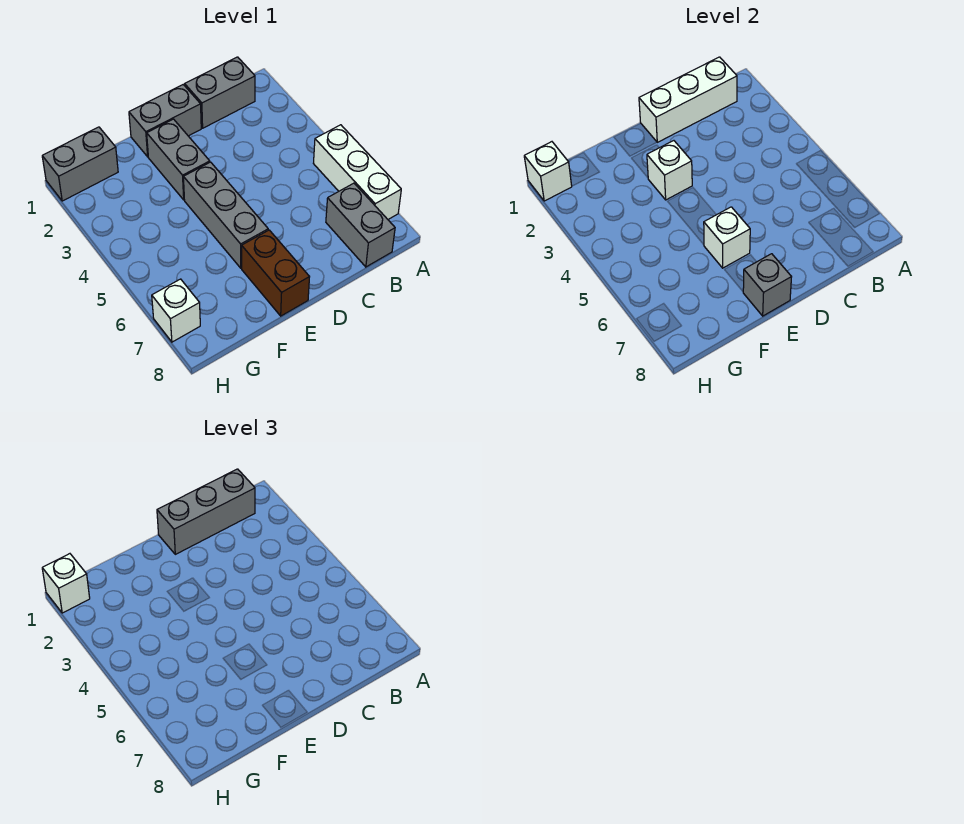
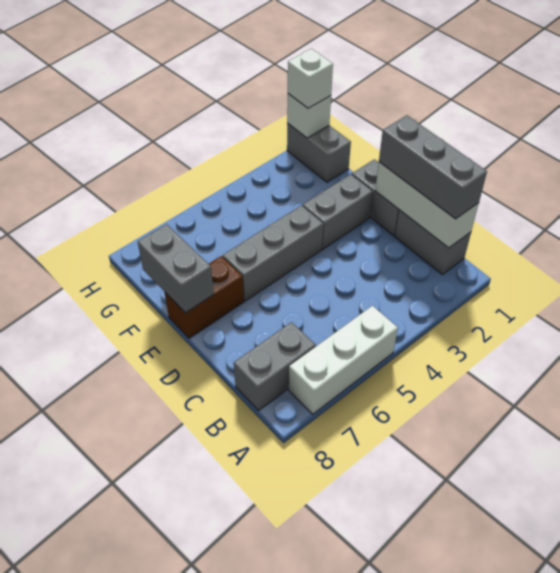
white 1x1 brick [647,141,692,200] -> none
white 1x1 brick [704,207,750,268] -> none
grey 1x1 brick [743,254,791,316] -> grey 1x2 brick [138,224,214,313]
white 1x1 brick [152,279,200,342] -> none

